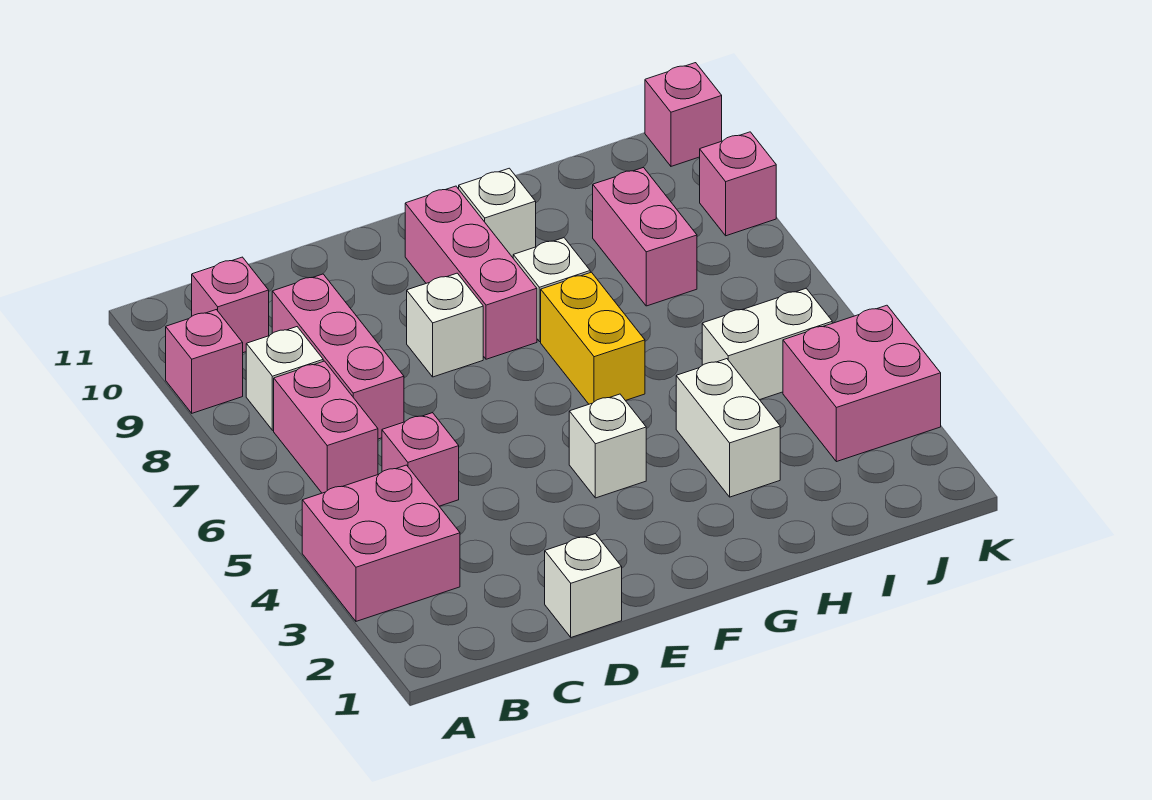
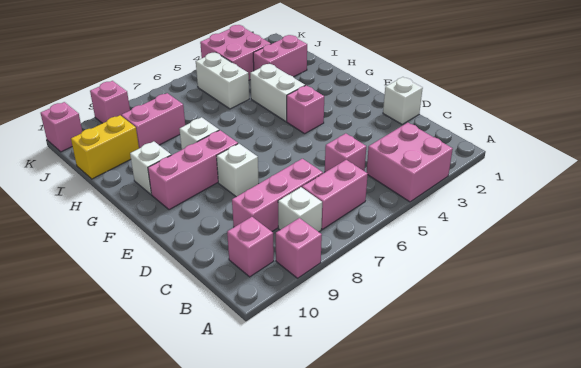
white 1x1 brick [569,394,646,498] -> pink 1x1 brick [287,85,324,134]
yellow 1x2 brick [541,272,645,404] -> yellow 1x2 brick moved to [71,115,139,179]
white 1x2 brick [676,359,780,497] -> white 1x2 brick turned to [250,63,305,122]
none -> pink 1x2 brick [253,35,307,77]

